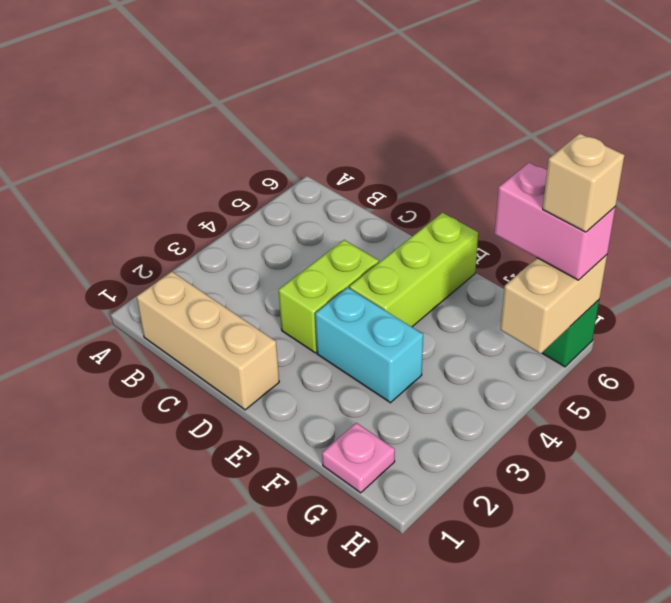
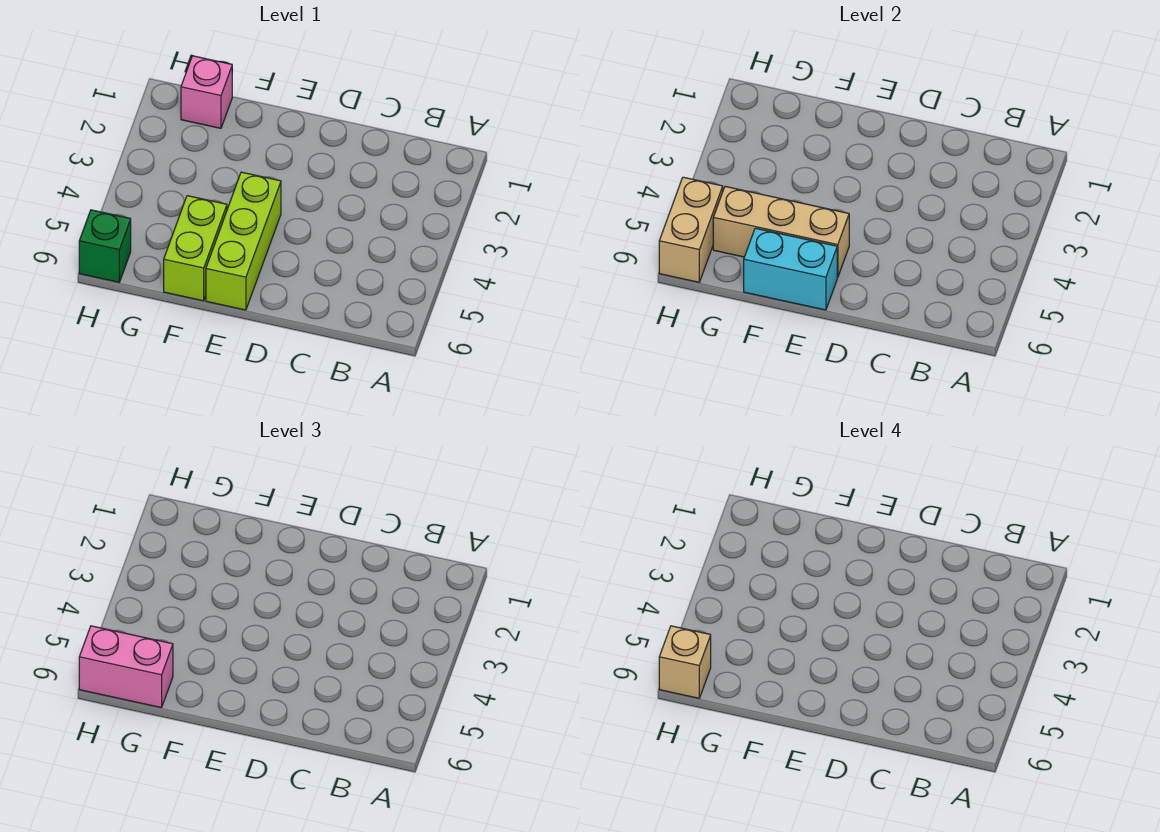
tan 1x3 brick [137,272,279,410] -> tan 1x3 brick moved to [713,186,849,277]
lime 1x2 brick [279,240,379,353] -> lime 1x2 brick moved to [164,196,227,301]
cyan 1x2 brick [315,288,423,403] -> cyan 1x2 brick moved to [744,228,837,310]
pink 1x1 plate [322,423,395,493] -> pink 1x1 brick [181,56,232,128]

